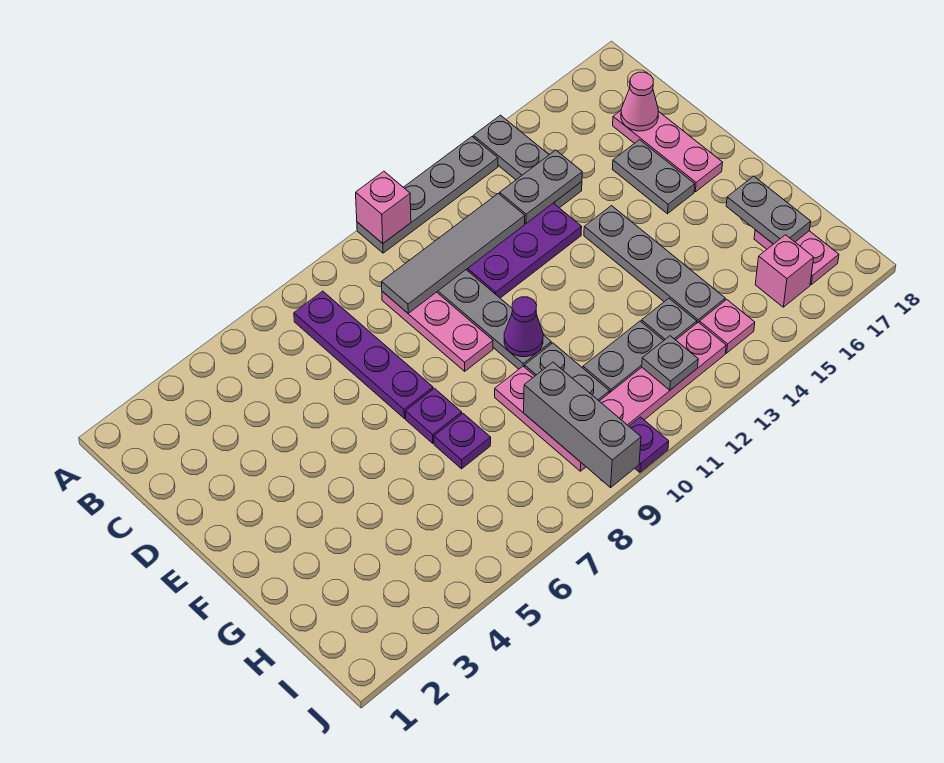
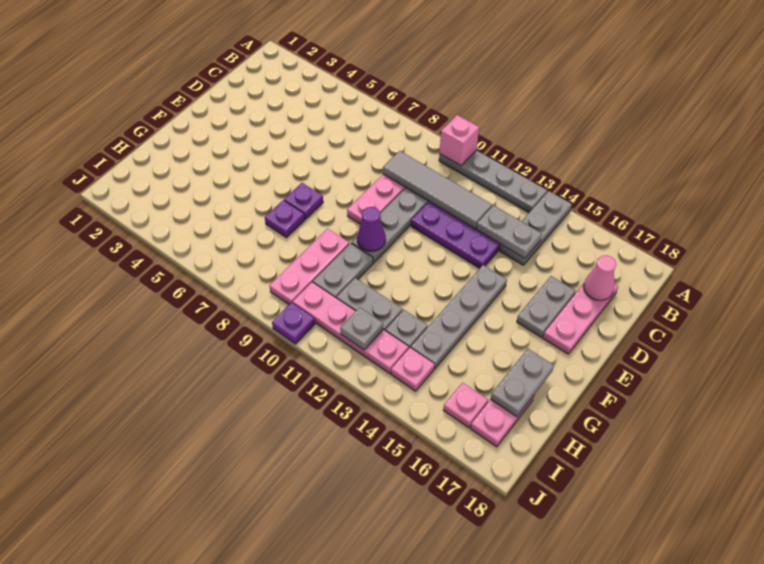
purple 1x4 plate [294,291,433,418] -> none
grey 1x3 brick [524,362,641,488] -> none
pink 1x1 brick [755,235,814,307] -> pink 1x1 plate [443,383,488,428]

